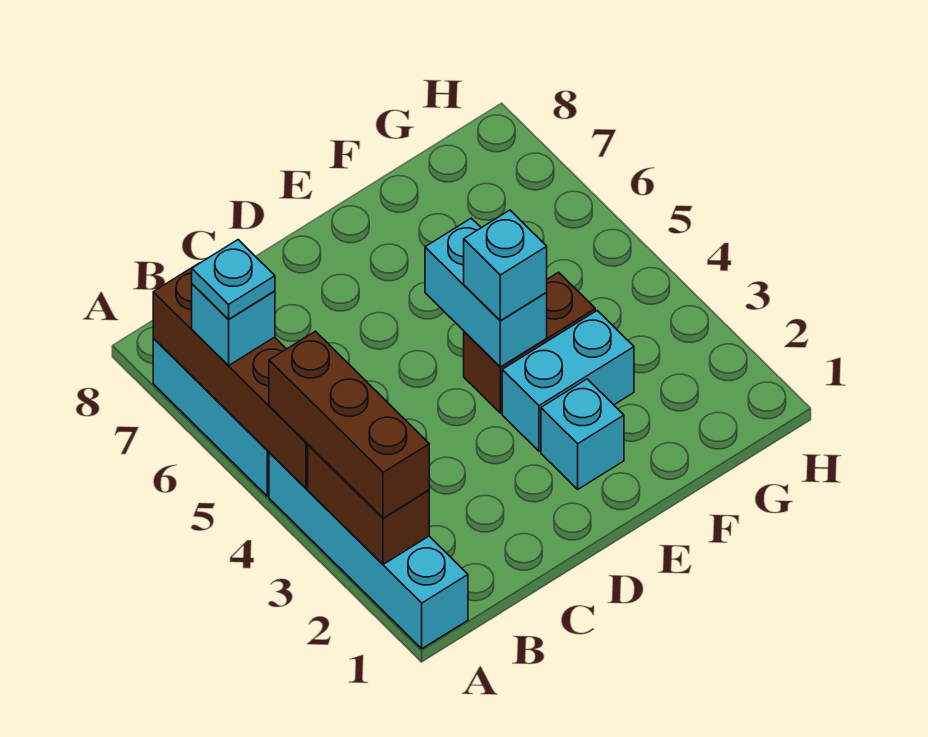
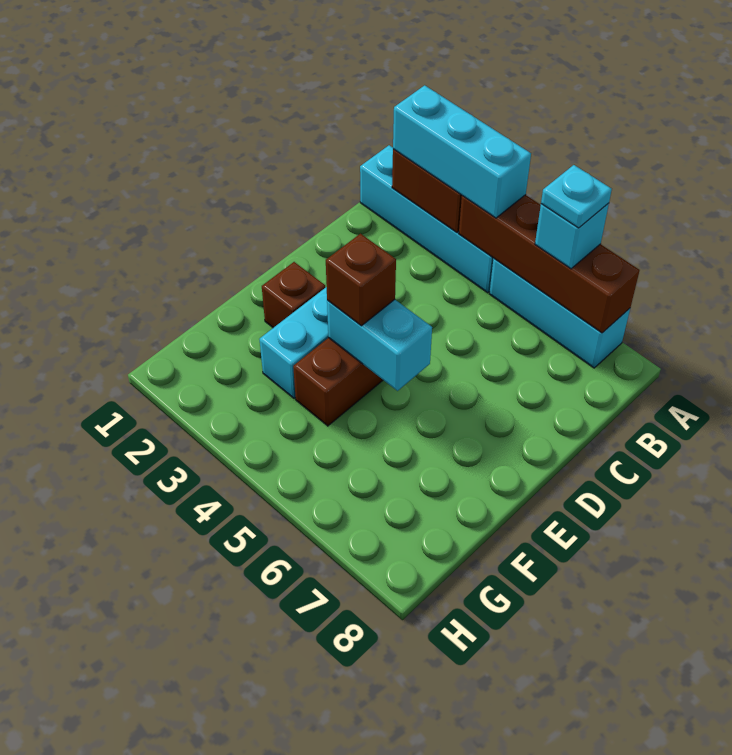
brown 1x3 brick [269,331,429,518] -> cyan 1x3 brick [393,85,531,218]
cyan 1x1 brick [541,379,624,489] -> brown 1x1 brick [262,262,325,328]
cyan 1x1 brick [464,210,547,321] -> brown 1x1 brick [326,234,396,326]

